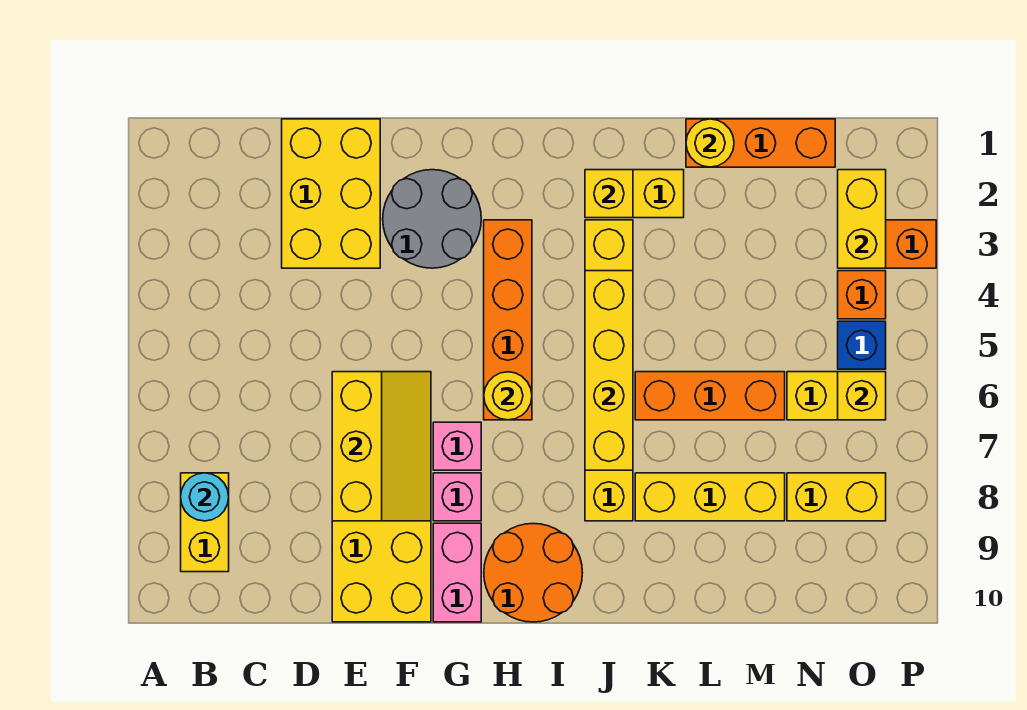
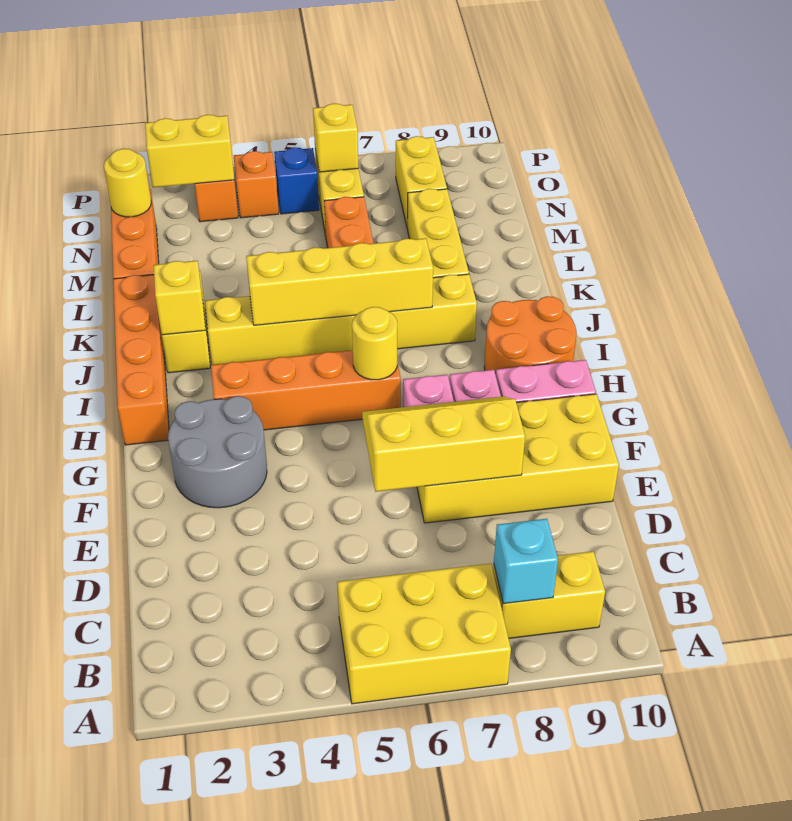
cyan 1x1 round brick [181,473,229,521] -> cyan 1x1 brick [494,519,558,604]
yellow 2x3 brick [282,119,380,268] -> yellow 2x3 brick moved to [337,563,511,704]
none -> orange 1x4 brick [113,275,169,445]
yellow 1x1 round brick [686,119,734,167] -> yellow 1x1 round brick moved to [104,149,151,217]

